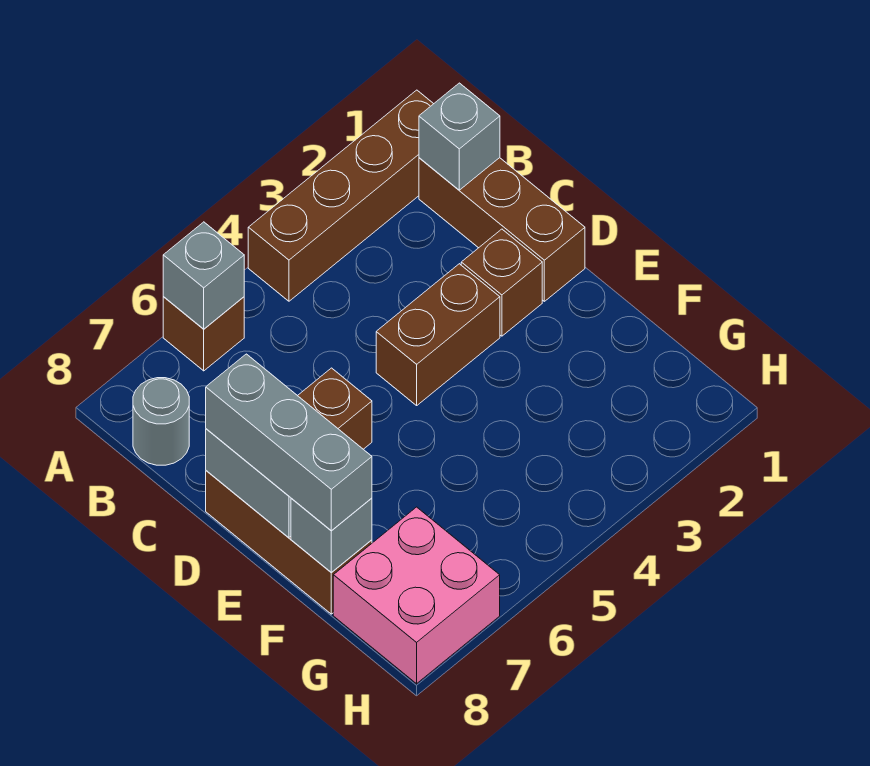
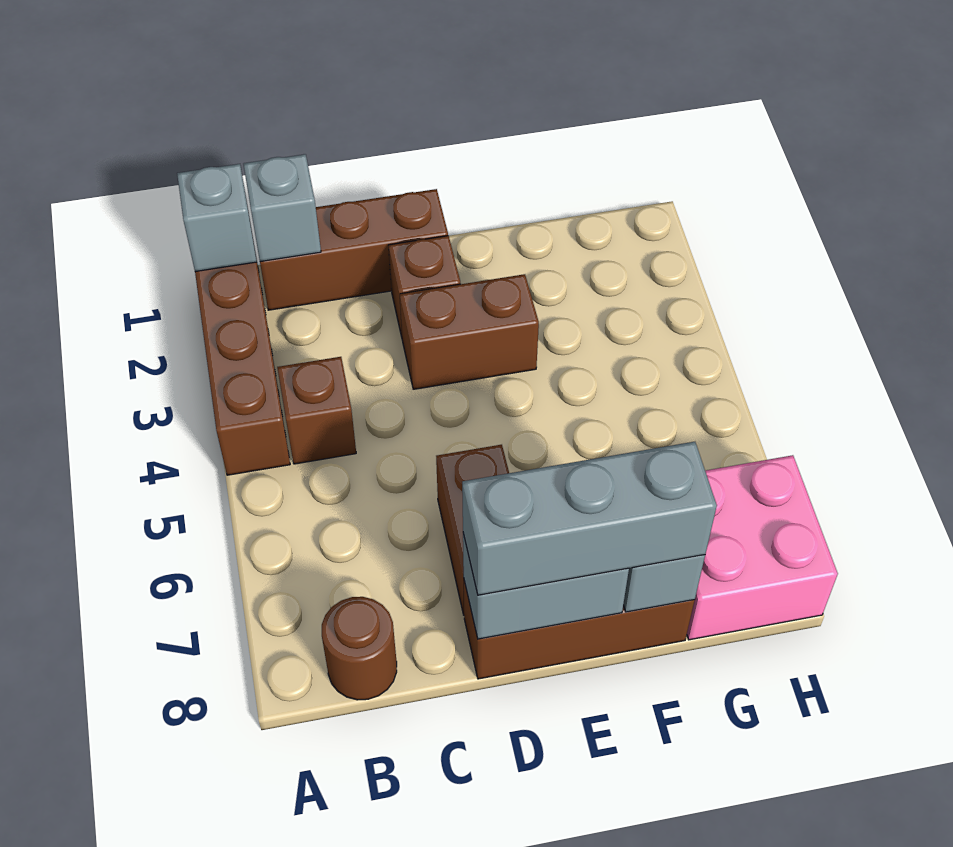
brown 1x1 brick [163,296,244,371] -> brown 1x1 brick moved to [277,357,356,464]
grey 1x1 brick [163,222,244,329] -> grey 1x1 brick moved to [177,164,257,272]
grey 1x1 round brick [133,378,189,465] -> brown 1x1 round brick [322,597,397,700]
brown 1x2 brick [376,264,500,405] -> brown 1x2 brick turned to [400,274,539,389]

